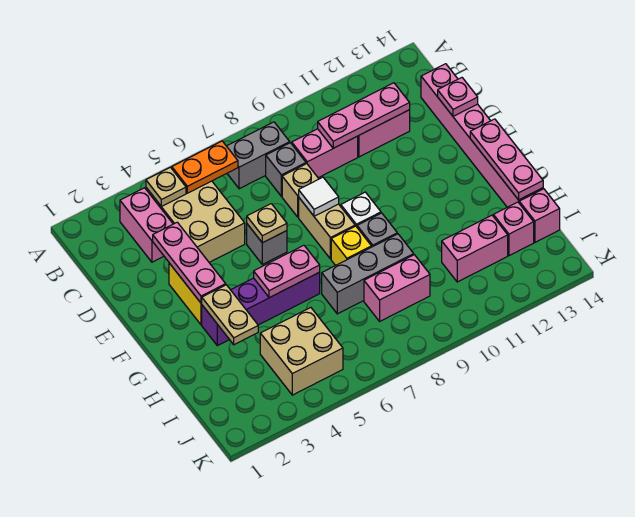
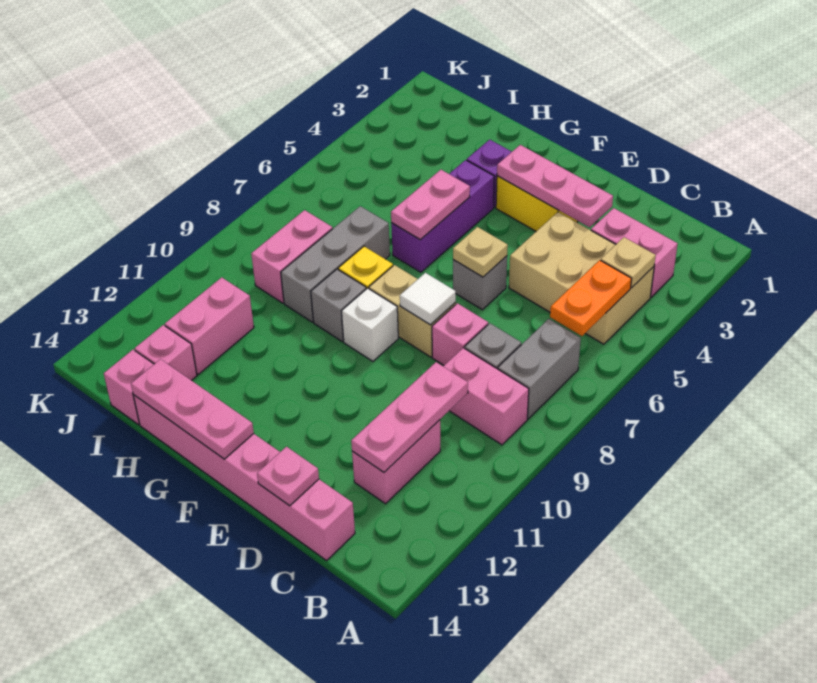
pink 1x2 brick [292,129,358,178] -> pink 1x2 brick turned to [443,348,529,445]
tan 1x1 brick [282,164,319,217] -> pink 1x1 brick [432,303,488,365]
tan 1x2 plate [202,285,258,345] -> none
tan 2x2 brick [260,308,343,395] -> none

